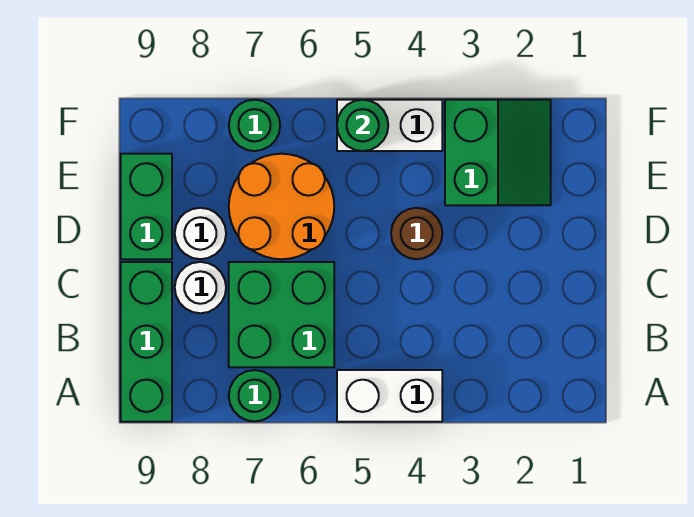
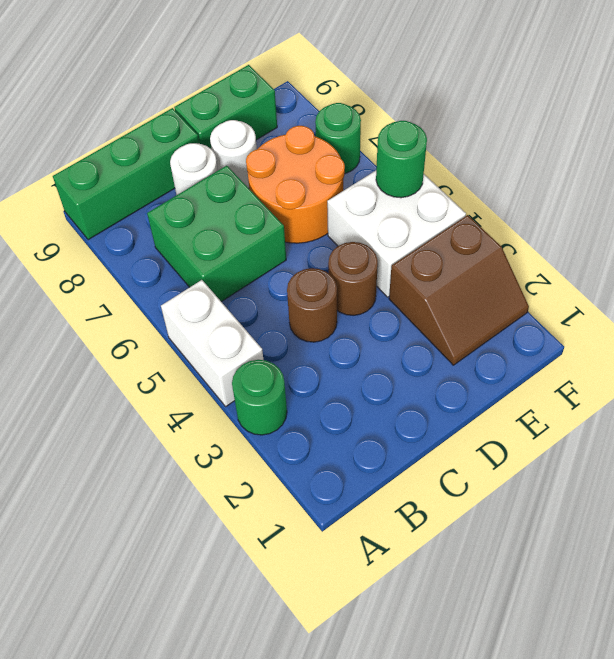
green 1x1 round brick [229,370,280,421] -> green 1x1 round brick moved to [232,360,287,435]
none -> brown 1x1 round brick [287,268,337,342]
green 2x2 slope [445,100,551,205] -> brown 2x2 slope [389,215,529,365]
white 1x2 brick [337,100,442,151] -> white 2x2 brick [327,171,466,297]

